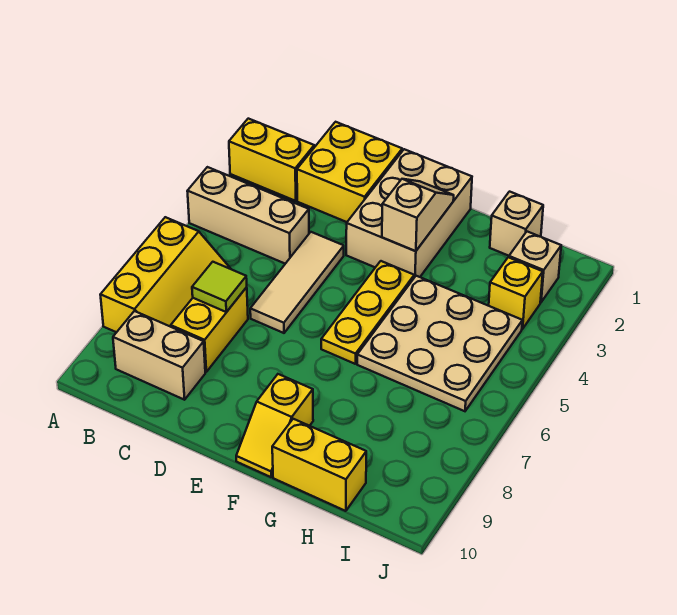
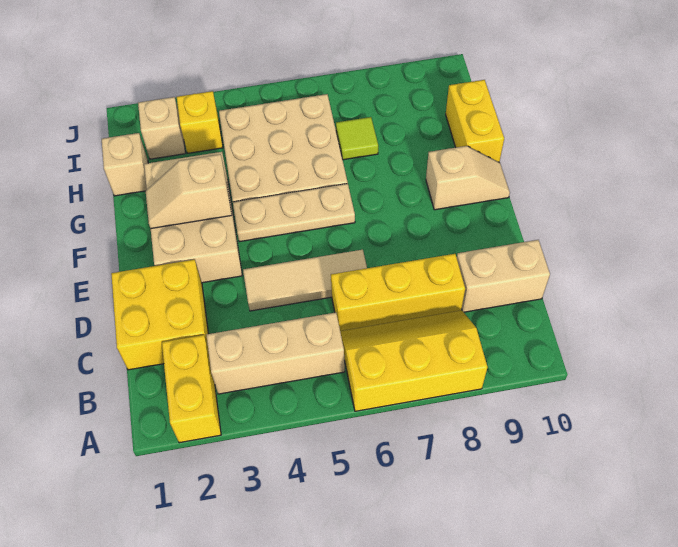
tan 1x3 brick [187,167,309,264] -> tan 1x3 brick turned to [207,313,345,394]
tan 1x2 brick [113,311,205,400] -> tan 1x2 brick turned to [457,240,550,312]
yellow 1x2 brick [171,287,248,372] -> yellow 1x3 brick [331,254,465,331]
lime 1x1 tile [192,262,247,312] -> lime 1x1 tile moved to [336,117,378,160]
tan 2x3 brick [346,149,472,277] -> tan 2x3 brick turned to [144,152,242,283]
yellow 1x3 plate [321,261,414,364] -> tan 1x3 plate [233,184,355,242]
yellow 1x2 slope [236,374,313,477] -> tan 1x2 slope [426,146,510,210]

